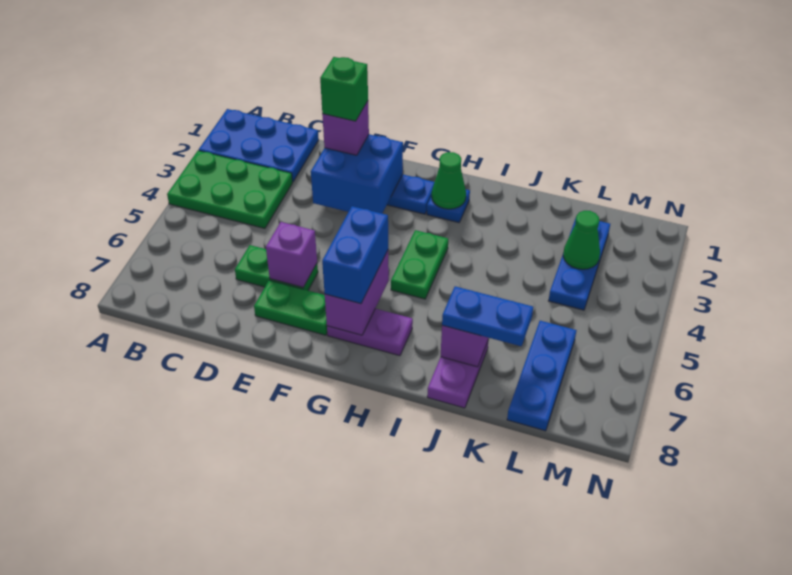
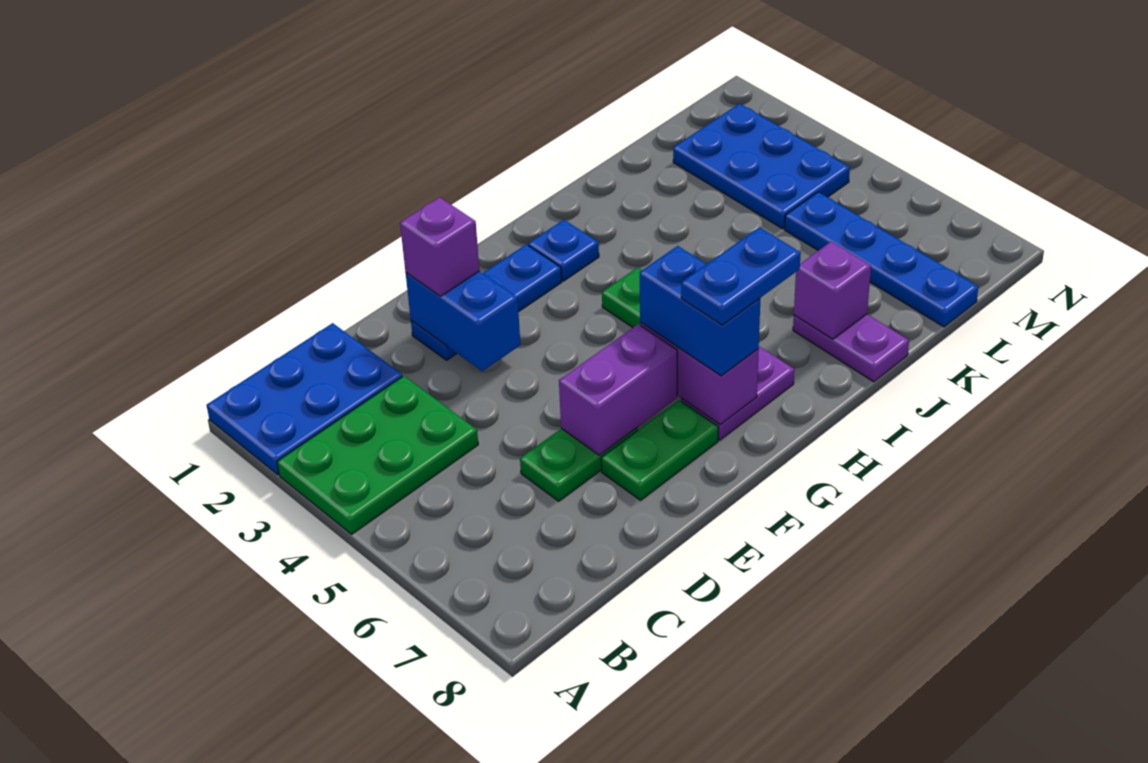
blue 2x2 brick [311,134,403,213] -> blue 1x2 brick [406,271,520,371]
green 1x1 brick [320,57,368,121] -> none
purple 1x1 brick [266,222,317,287] -> purple 1x2 brick [559,324,677,455]
green 1x1 cone [432,152,466,209] -> none
blue 1x2 plate [442,286,533,346] -> blue 1x2 plate moved to [681,227,801,325]
blue 1x3 plate [549,218,610,310] -> blue 2x3 plate [673,104,850,229]
green 1x1 cone [563,211,600,269] -> none
blue 1x3 plate [507,321,577,431] -> blue 1x4 plate [785,192,978,327]

